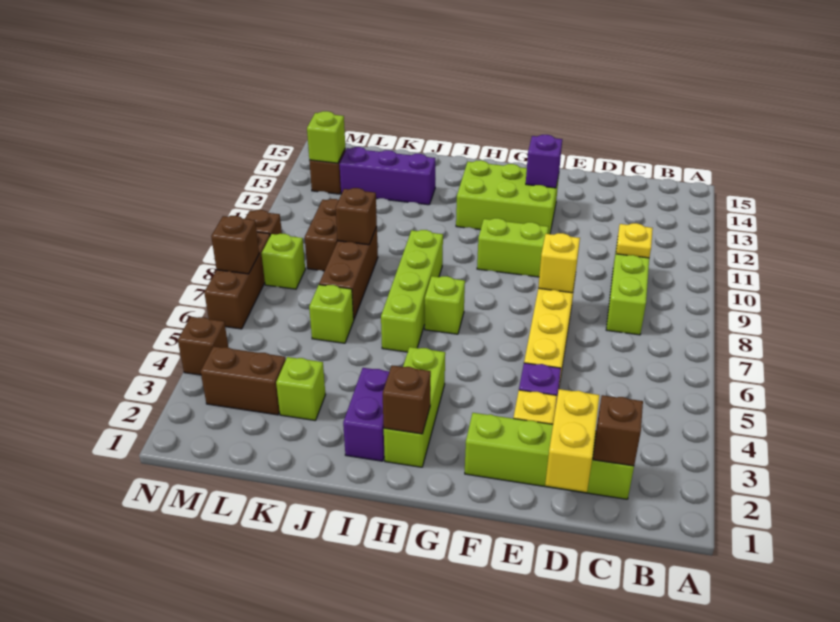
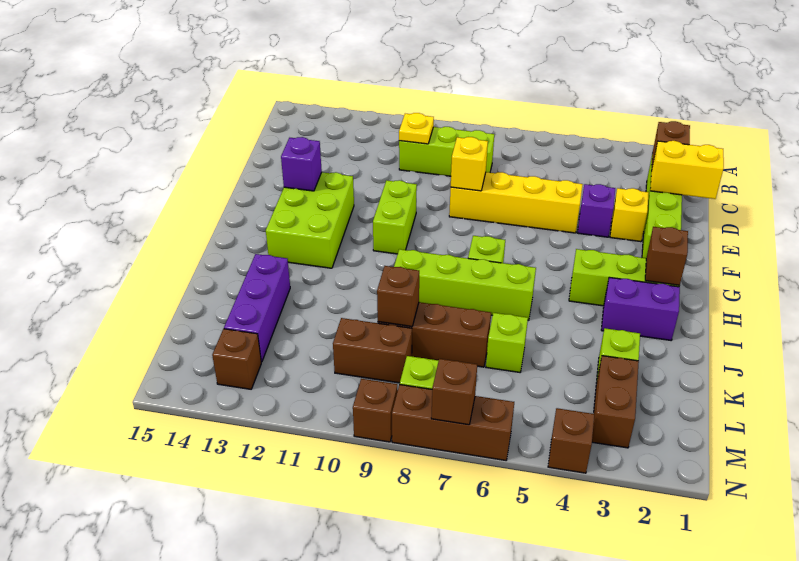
lime 1x1 brick [307,111,345,163] -> none

